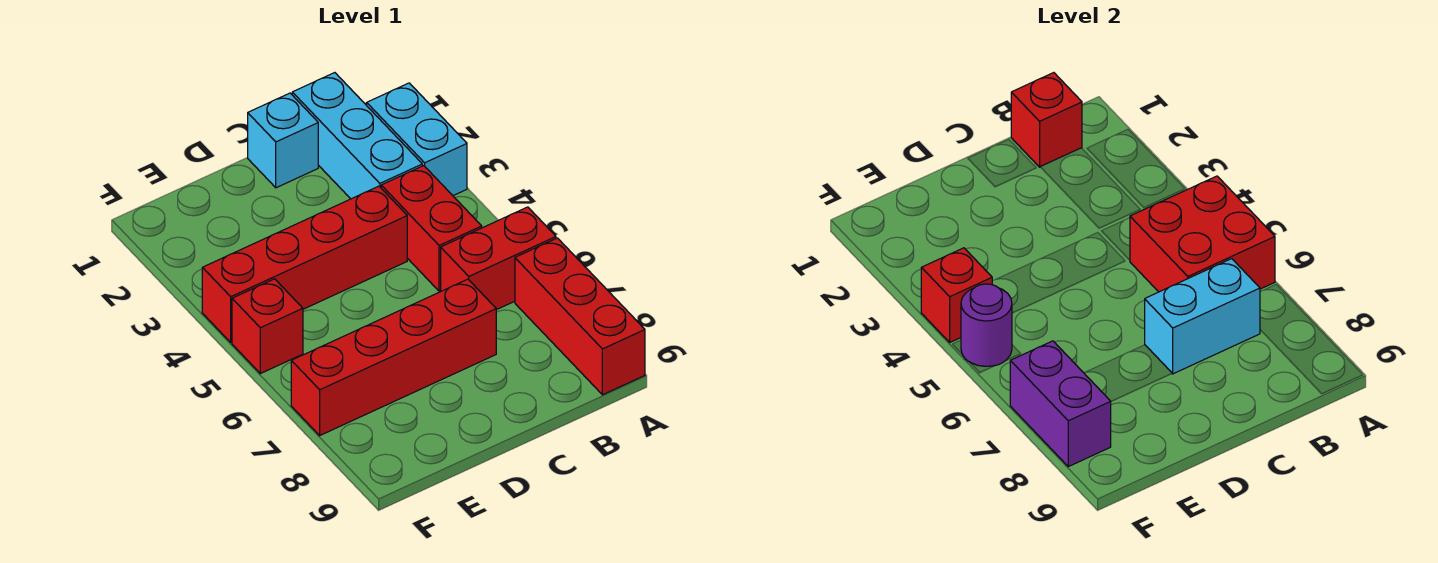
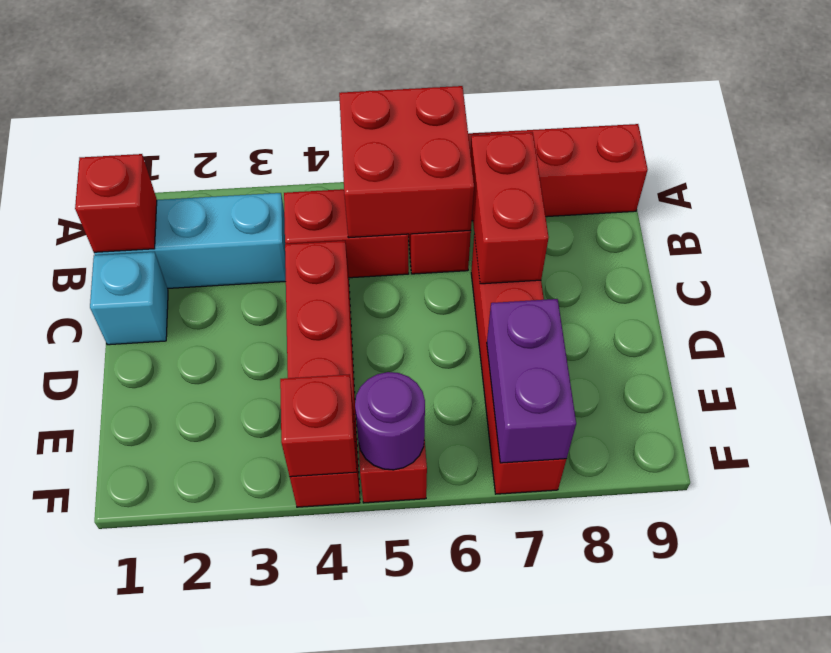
cyan 1x2 brick [367,83,467,196] -> none
cyan 1x2 brick [1145,259,1260,374] -> red 1x2 brick [470,132,549,284]
purple 1x2 brick [1010,341,1111,467] -> purple 1x2 brick turned to [487,299,576,463]

